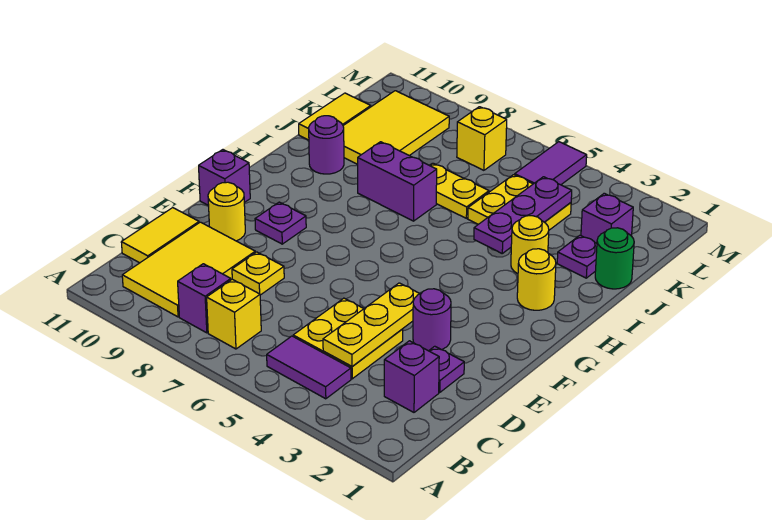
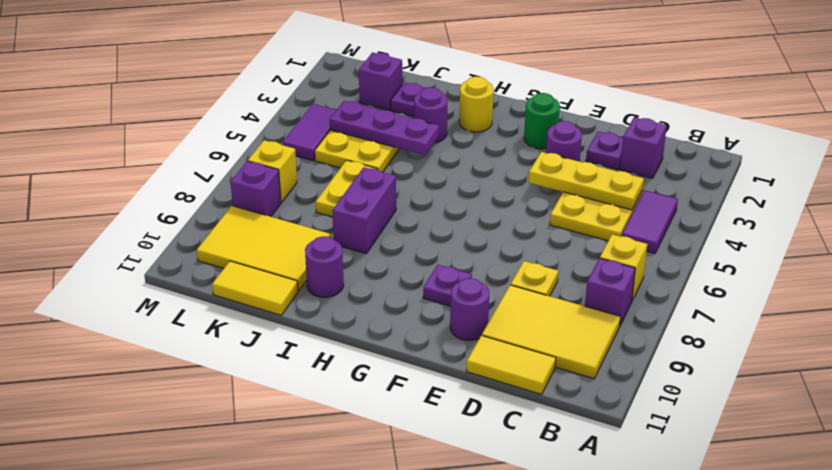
yellow 1x1 round brick [208,182,245,241] -> purple 1x1 round brick [450,278,489,340]
purple 1x1 brick [199,150,250,206] -> purple 1x1 brick moved to [231,161,281,217]
yellow 1x1 round brick [511,216,549,274] -> purple 1x1 round brick [414,87,448,143]
green 1x1 round brick [595,228,634,289] -> green 1x1 round brick moved to [524,93,560,149]
purple 1x2 tile [515,142,587,185] -> purple 1x2 tile turned to [283,104,336,161]

